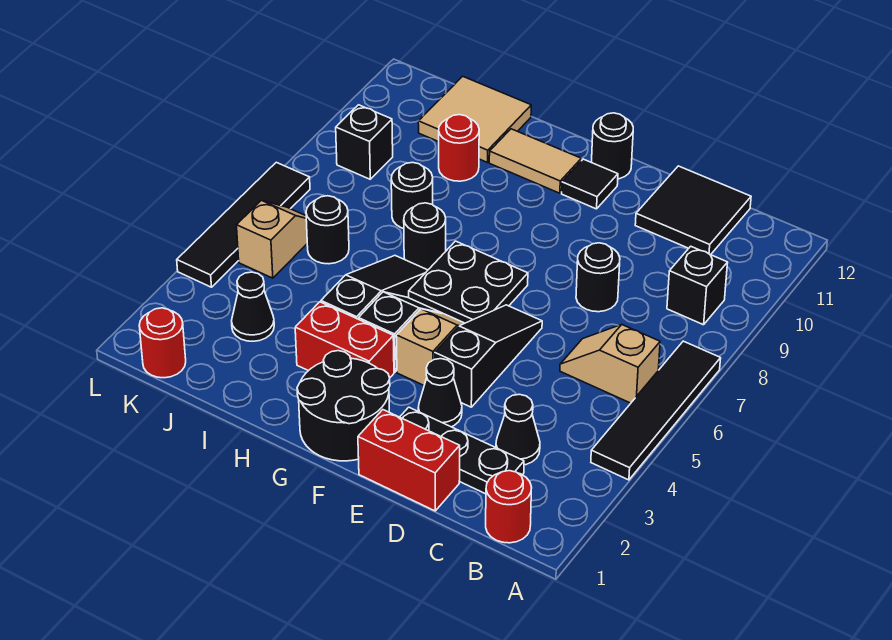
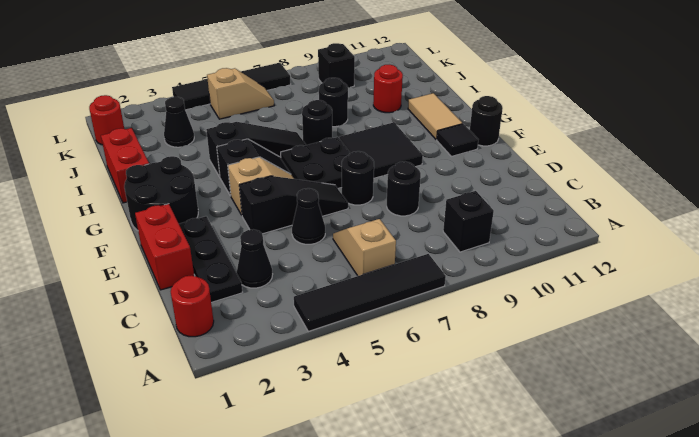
black 2x2 tile [635,166,751,255] -> black 2x2 tile moved to [339,122,423,178]
black 1x1 cone [418,359,462,427] -> black 1x1 cone moved to [292,188,325,244]
red 1x2 brick [295,302,394,378] -> red 1x2 brick moved to [101,128,149,203]
tan 2x2 tile [418,76,531,162] -> none
black 1x1 round brick [306,196,349,264] -> black 1x1 round brick moved to [342,151,374,205]

